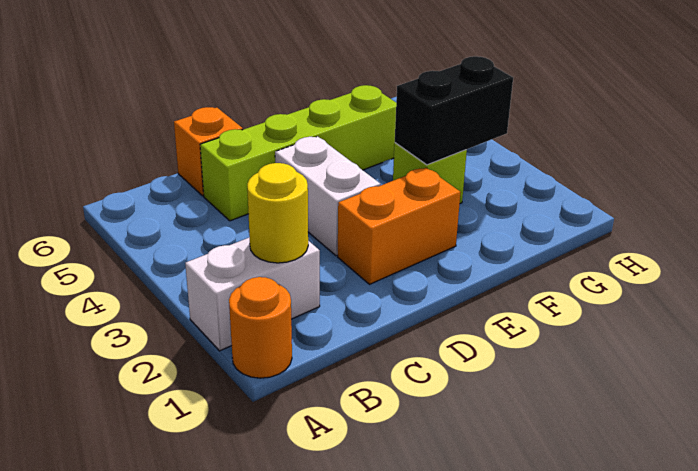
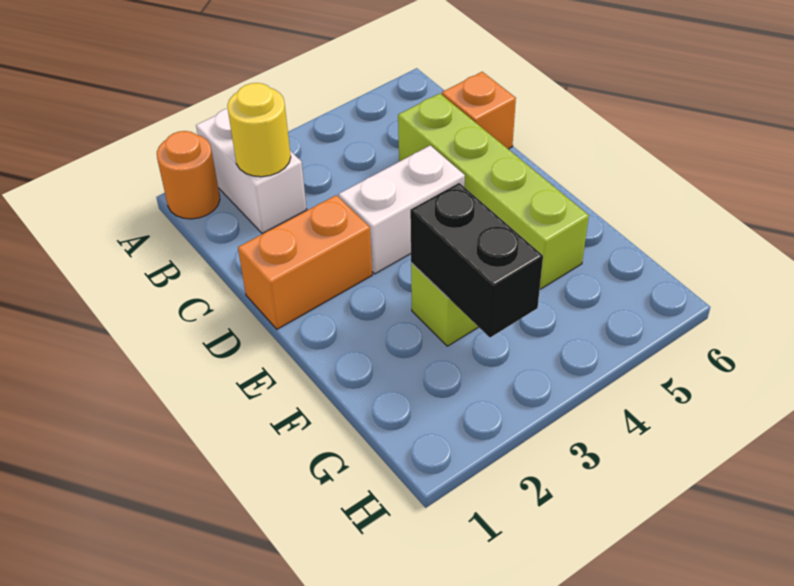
orange 1x2 brick [338,168,461,284] -> orange 1x2 brick turned to [238,195,372,329]

